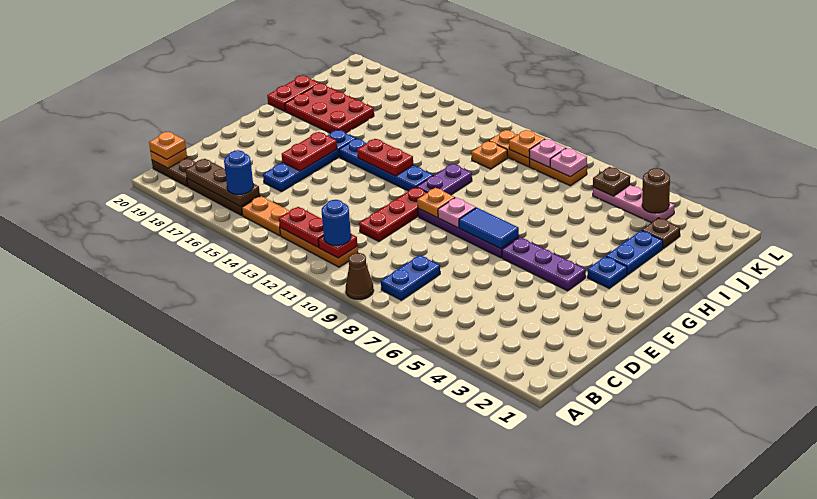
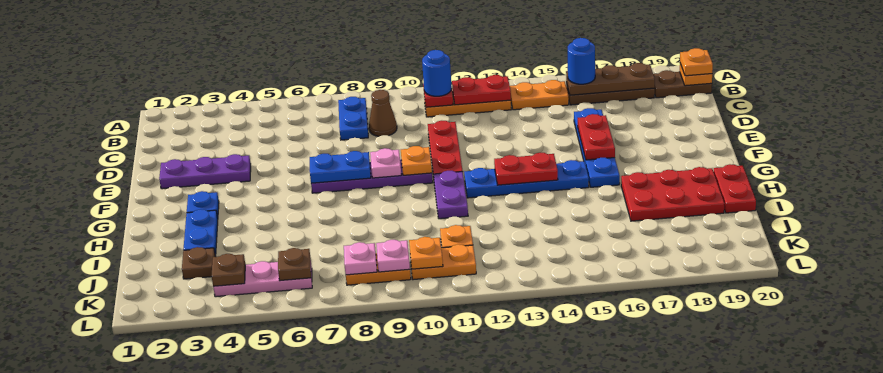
brown 1x1 cone [346,253,374,299] -> brown 1x1 cone moved to [369,90,397,136]
purple 1x3 plate [502,238,586,291] -> purple 1x3 plate moved to [159,154,251,189]
blue 1x2 tile [459,208,519,249] -> blue 1x2 plate [310,151,371,183]
brown 1x1 round brick [642,168,670,213] -> brown 1x1 plate [212,254,245,287]

